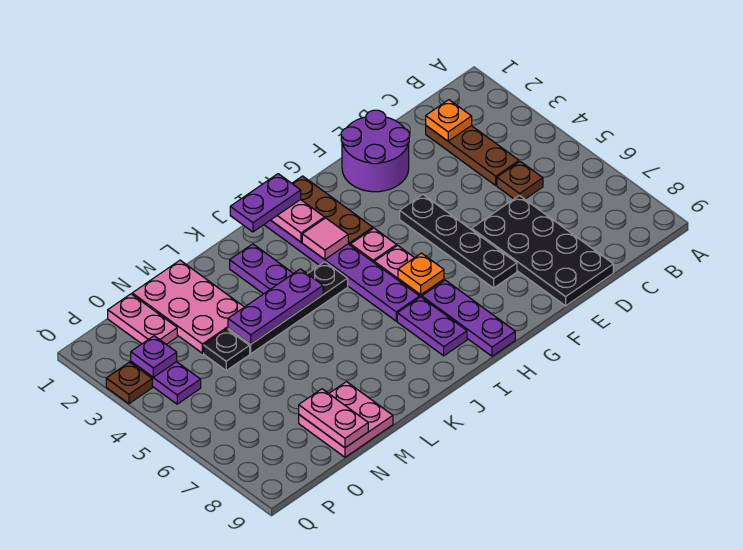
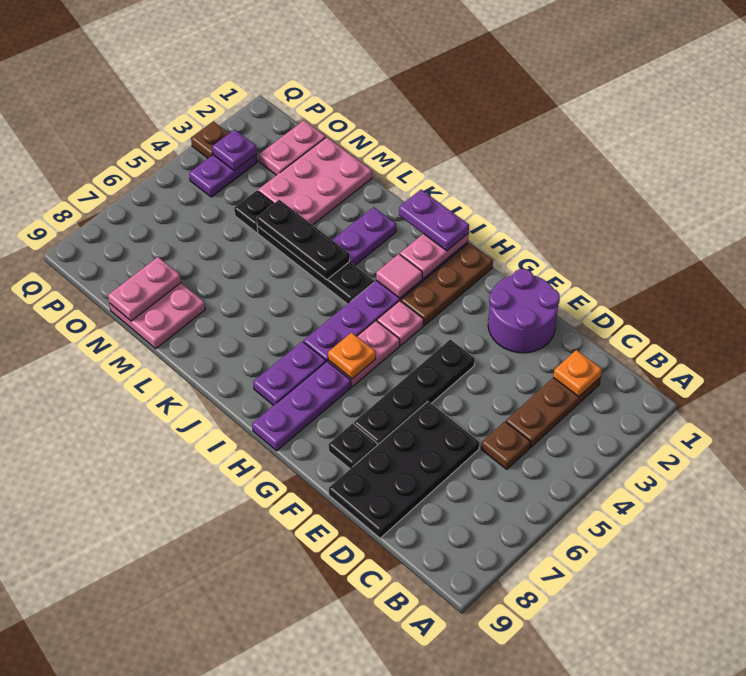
none -> black 1x1 plate [328,423,377,469]
purple 1x3 plate [228,269,323,344] -> black 1x3 plate [257,200,350,280]

